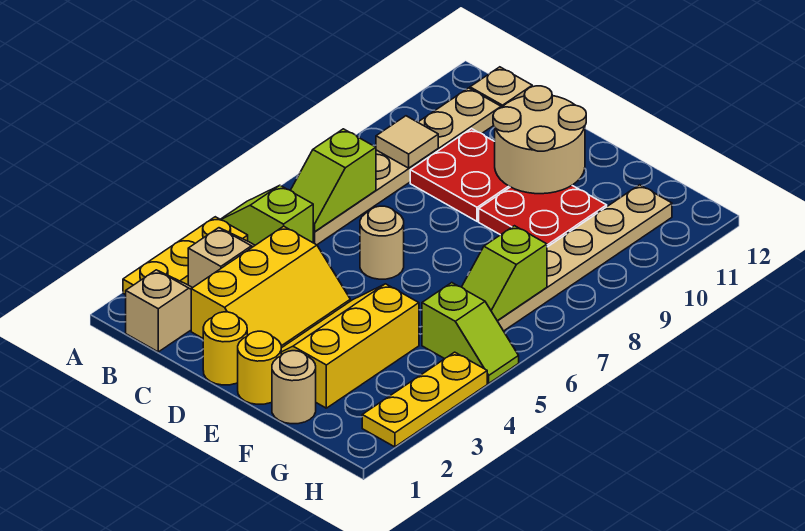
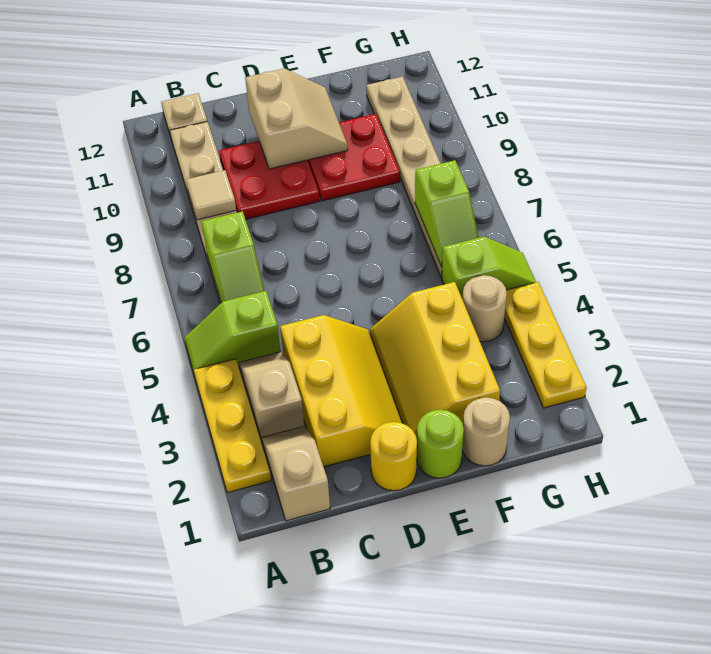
tan 1x1 round brick [360,206,404,279] -> tan 1x1 round brick moved to [462,275,507,342]
tan 2x2 round brick [493,86,586,194] -> tan 2x2 slope [245,68,348,169]
yellow 1x1 round brick [238,331,281,404] -> lime 1x1 round brick [417,409,464,478]

